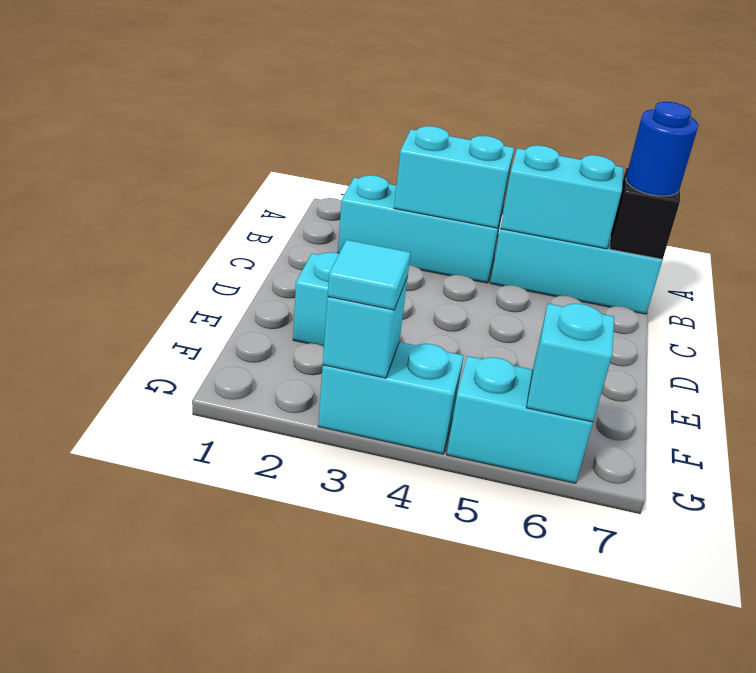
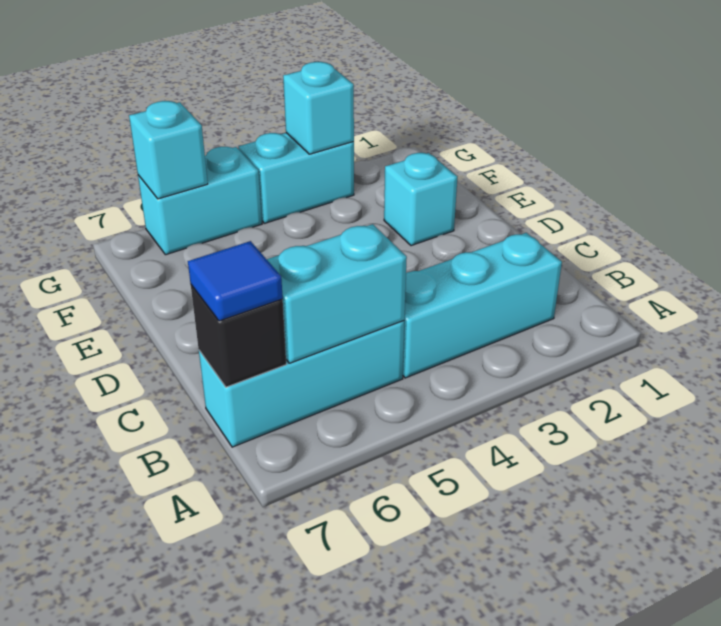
cyan 1x2 brick [394,126,514,228] -> none
blue 1x1 round brick [626,102,698,196] -> blue 1x1 tile [188,241,283,321]
cyan 1x1 tile [328,240,411,310] -> none

